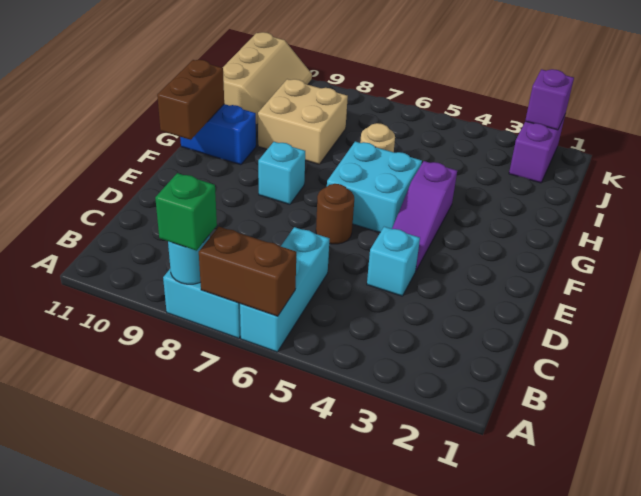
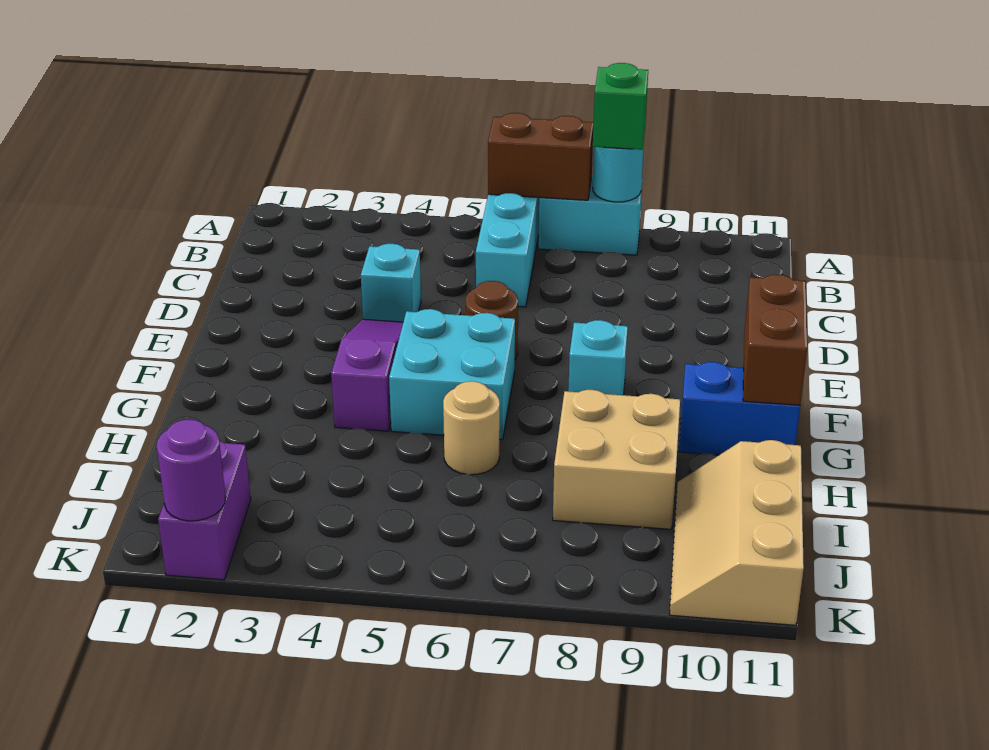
purple 1x1 brick [525,69,574,130] -> purple 1x1 round brick [157,419,225,521]

